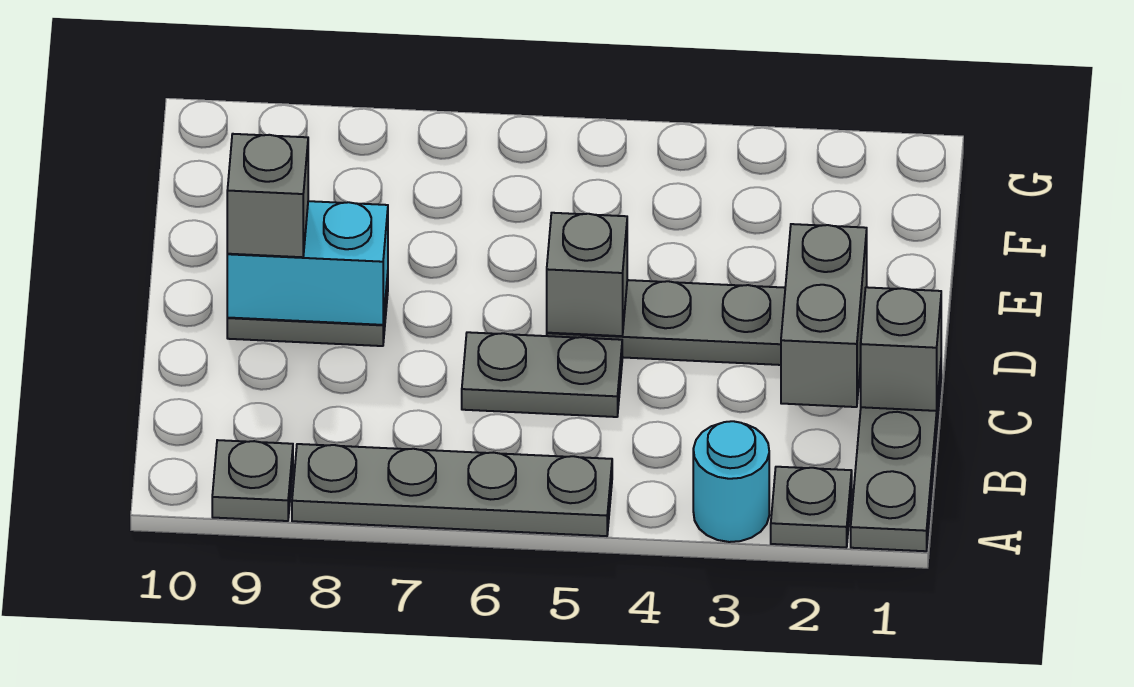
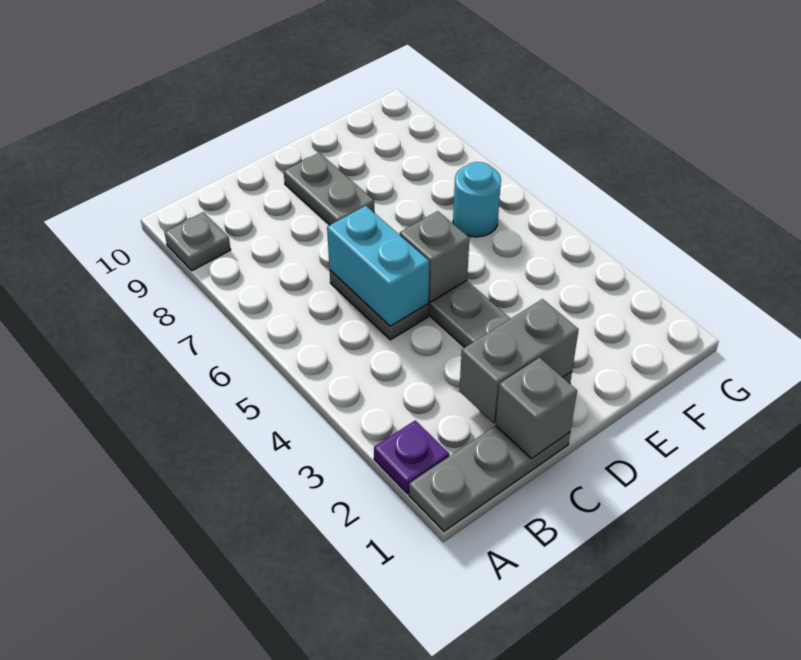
grey 1x1 plate [771,467,852,547] -> purple 1x1 plate [374,420,449,494]
cyan 1x1 round brick [693,421,769,542] -> cyan 1x1 round brick moved to [453,162,501,237]
grey 1x4 plate [292,444,612,536] -> none
cyan 1x2 brick [227,201,388,325] -> cyan 1x2 brick moved to [327,206,429,326]
grey 1x1 brick [227,134,308,257] -> none

